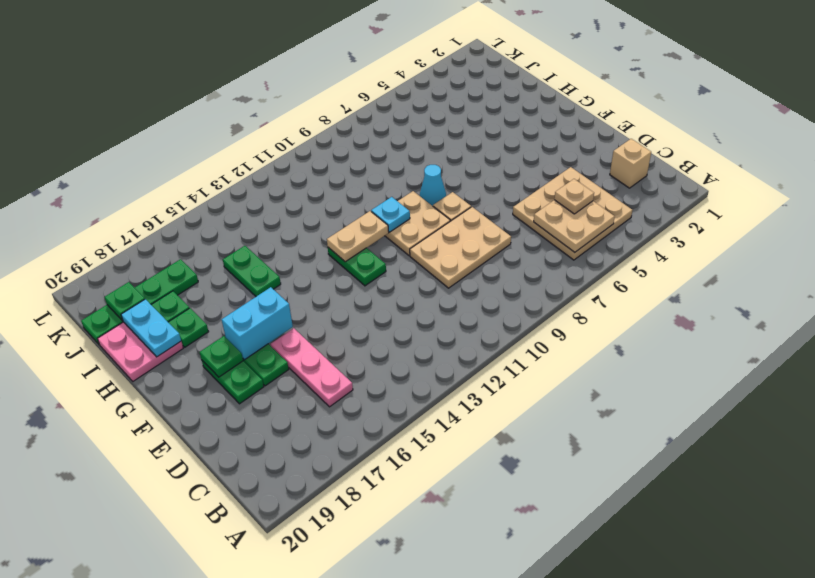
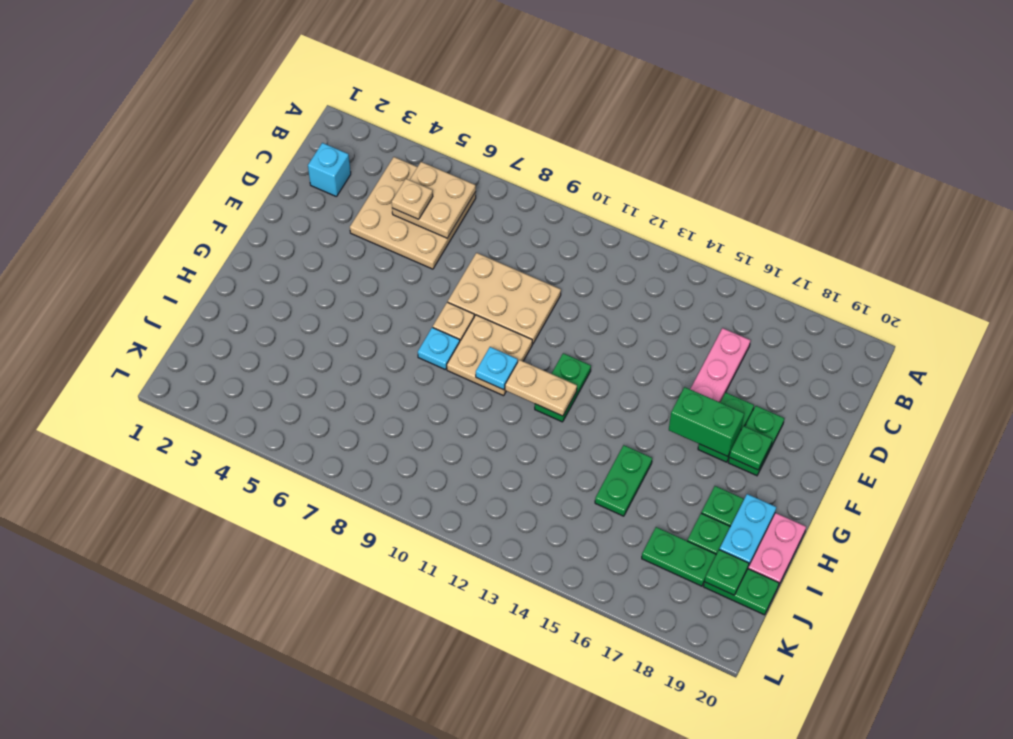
tan 1x1 brick [610,139,651,188] -> cyan 1x1 brick [308,143,351,197]
cyan 1x2 brick [222,287,293,360] -> green 1x2 brick [669,387,744,457]
cyan 1x1 cone [420,165,446,206] -> cyan 1x1 plate [418,327,460,370]

